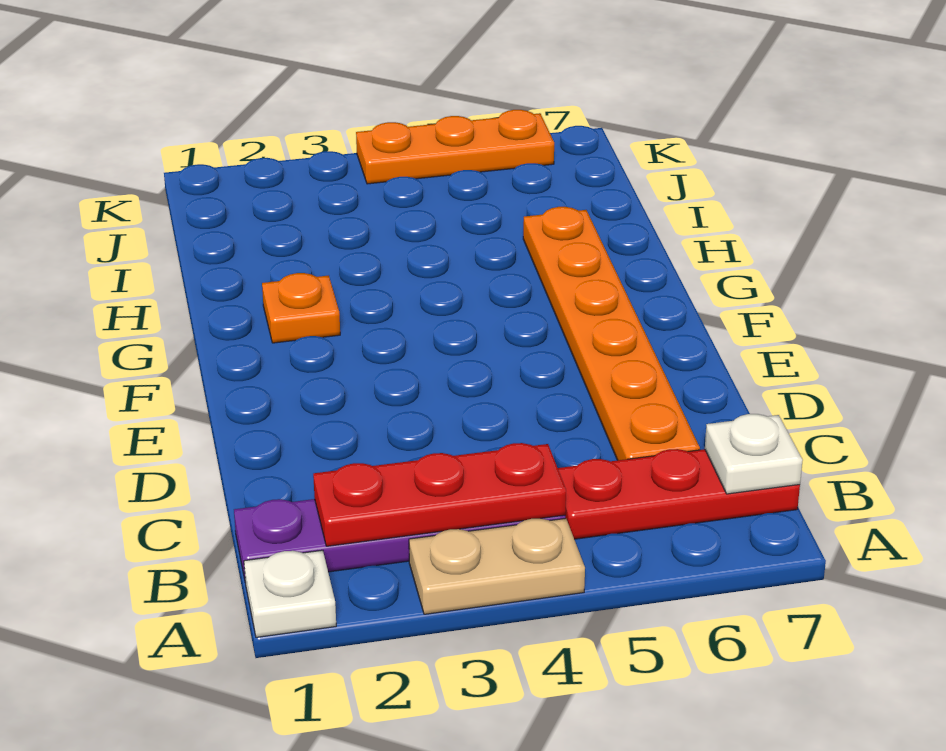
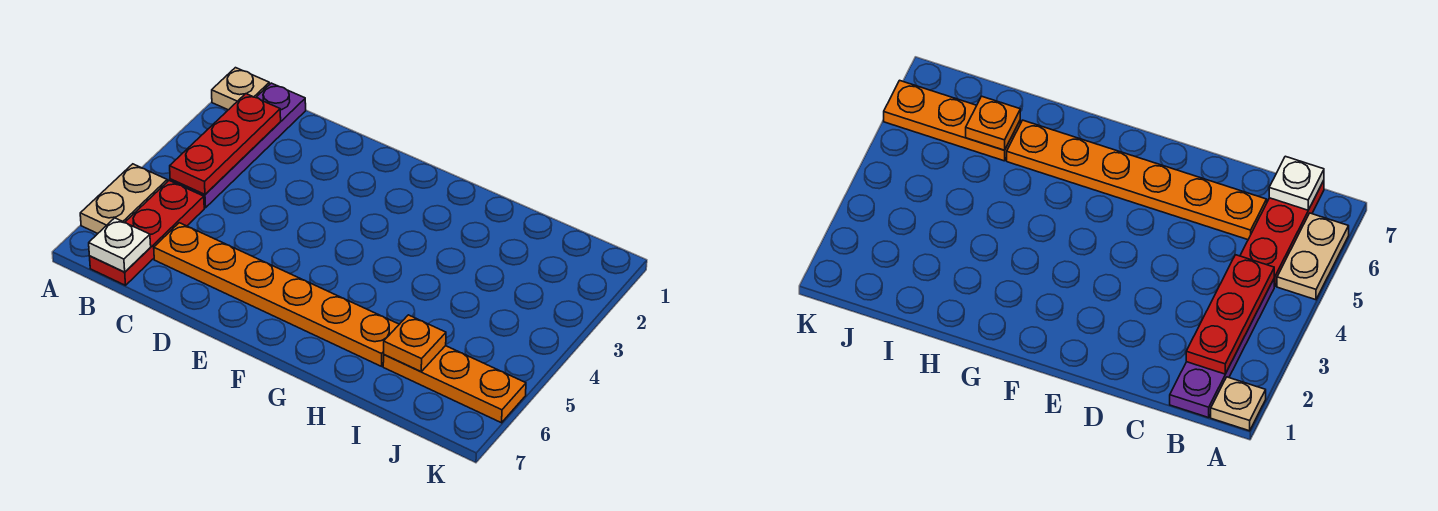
white 1x1 plate [244,550,336,637] -> tan 1x1 plate [212,68,269,110]
tan 1x2 plate [409,518,585,614] -> tan 1x2 plate moved to [80,164,167,233]
orange 1x1 plate [262,273,340,343] -> orange 1x1 plate moved to [384,315,446,372]
orange 1x3 plate [356,110,554,184] -> orange 1x3 plate turned to [383,346,526,423]

